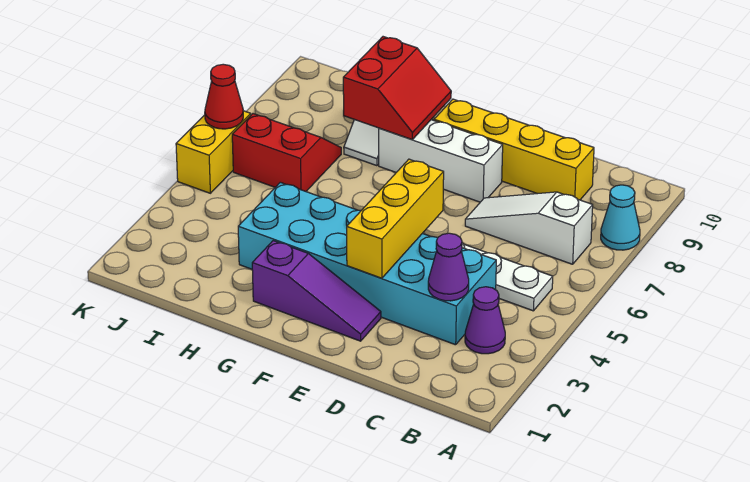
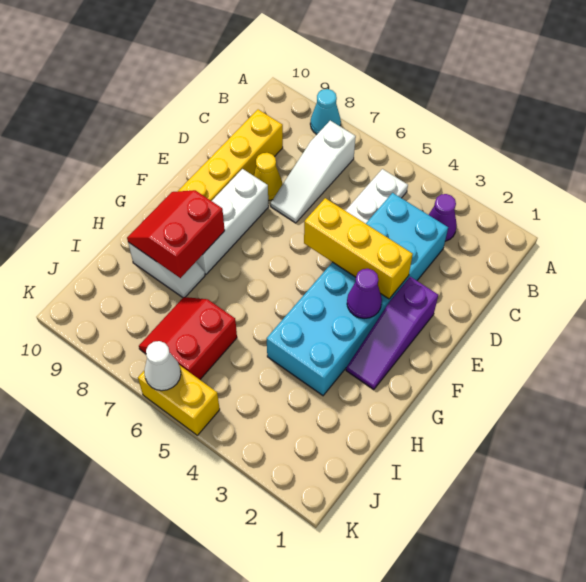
purple 1x1 cone [428,233,469,301] -> purple 1x1 cone moved to [347,269,382,319]
none -> yellow 1x1 cone [253,153,282,201]
purple 1x3 slope [252,241,381,341] -> purple 1x3 slope turned to [346,277,438,390]
red 2x2 slope [343,37,451,140] -> red 2x2 slope turned to [127,190,225,278]
red 1x1 cone [205,64,243,129] -> white 1x1 cone [144,341,181,391]

